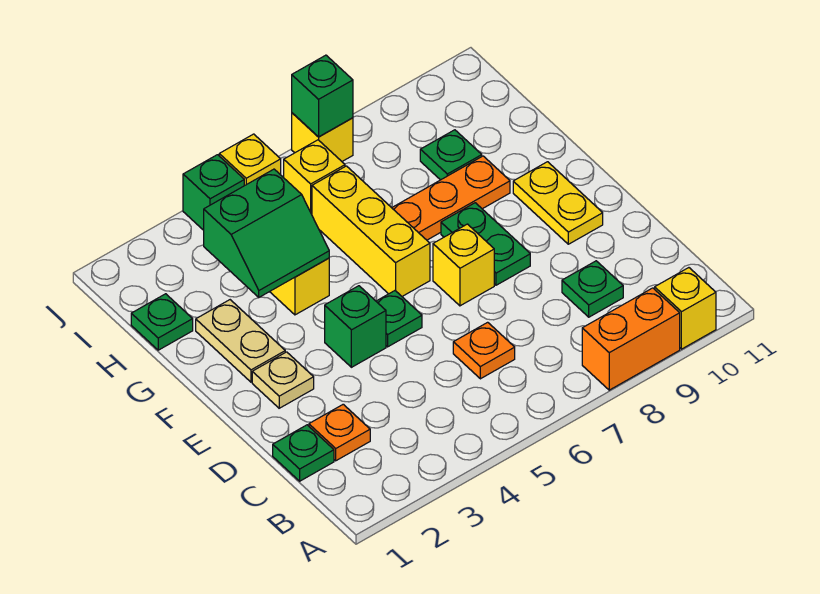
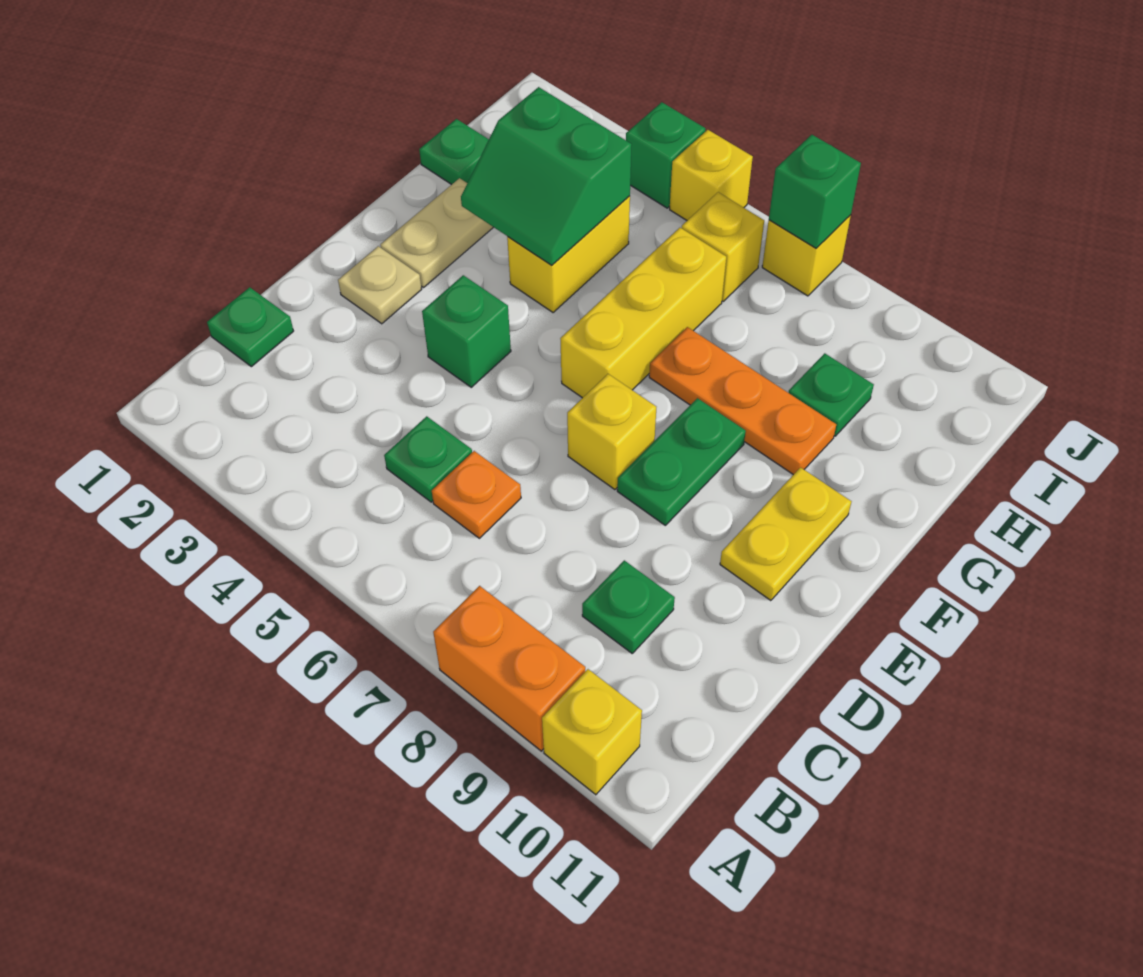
orange 1x1 plate [309,404,370,461] -> none
green 1x1 plate [376,291,422,347] -> green 1x1 plate moved to [384,416,472,502]

